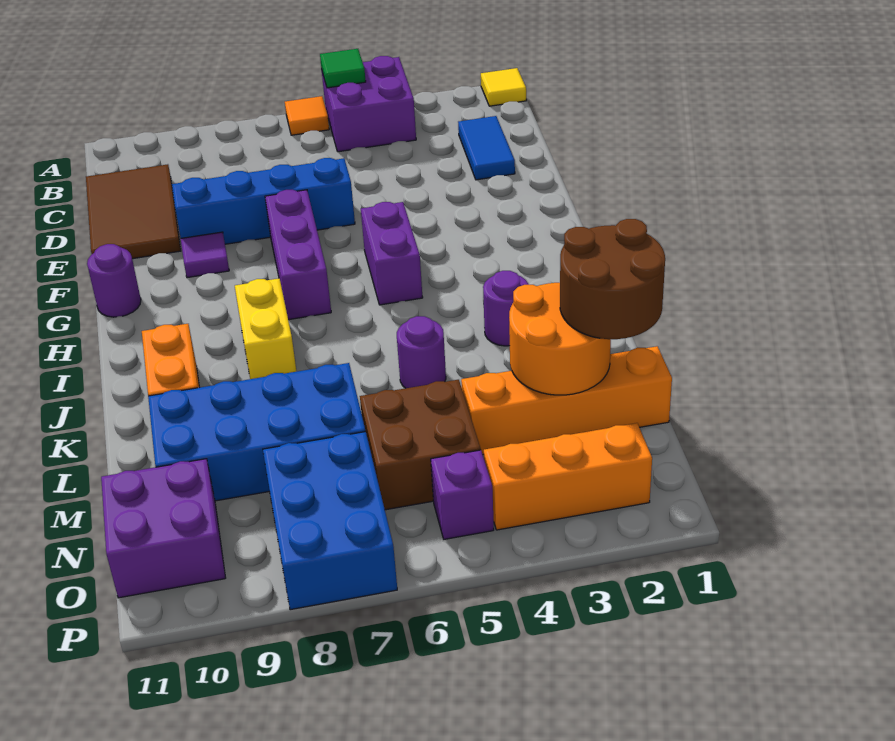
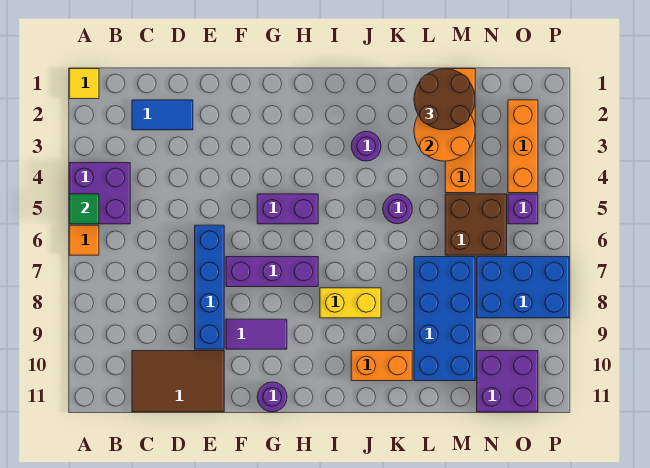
purple 1x1 tile [181,232,229,278] -> purple 1x2 tile [226,319,287,349]

